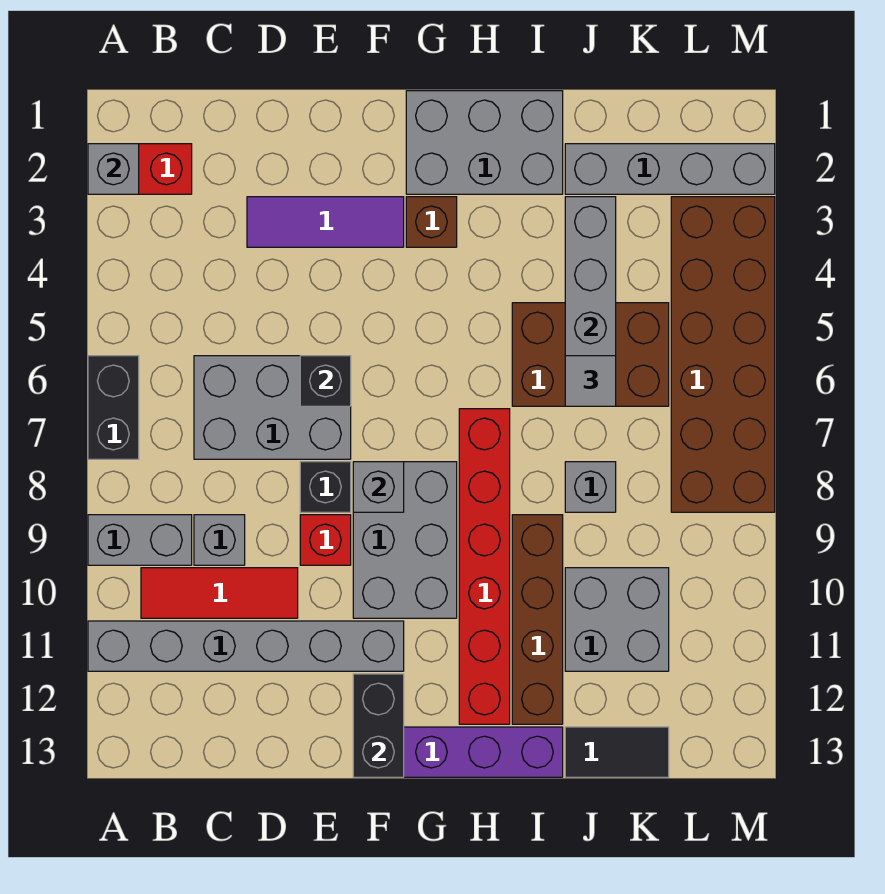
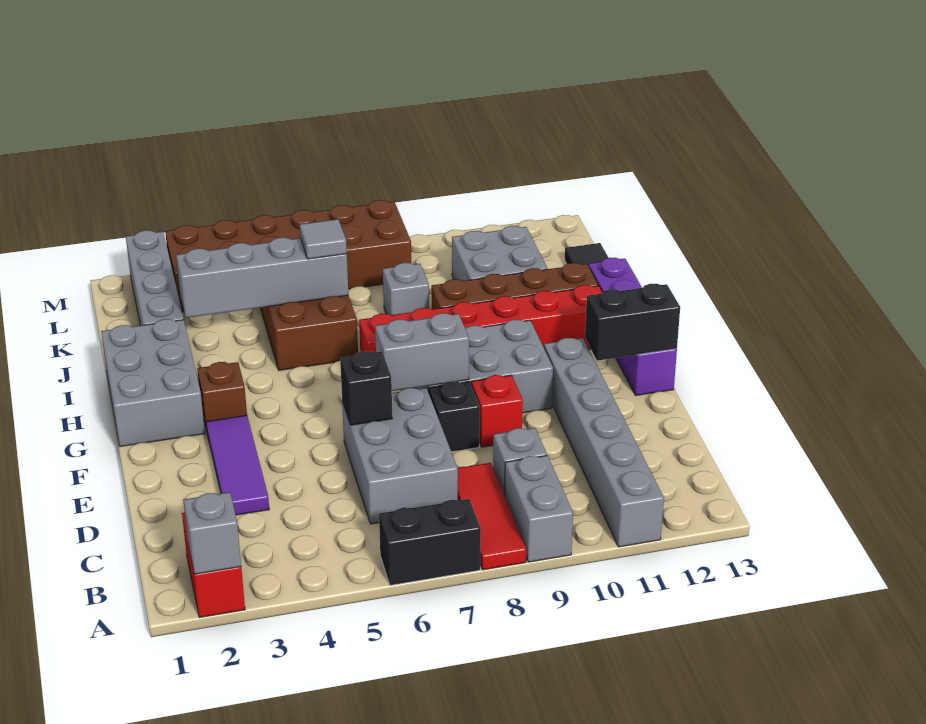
red 1x3 tile [141,568,298,618] -> red 1x3 tile moved to [458,463,526,570]
grey 1x1 brick [353,462,404,512] -> grey 1x2 brick [375,313,469,391]

